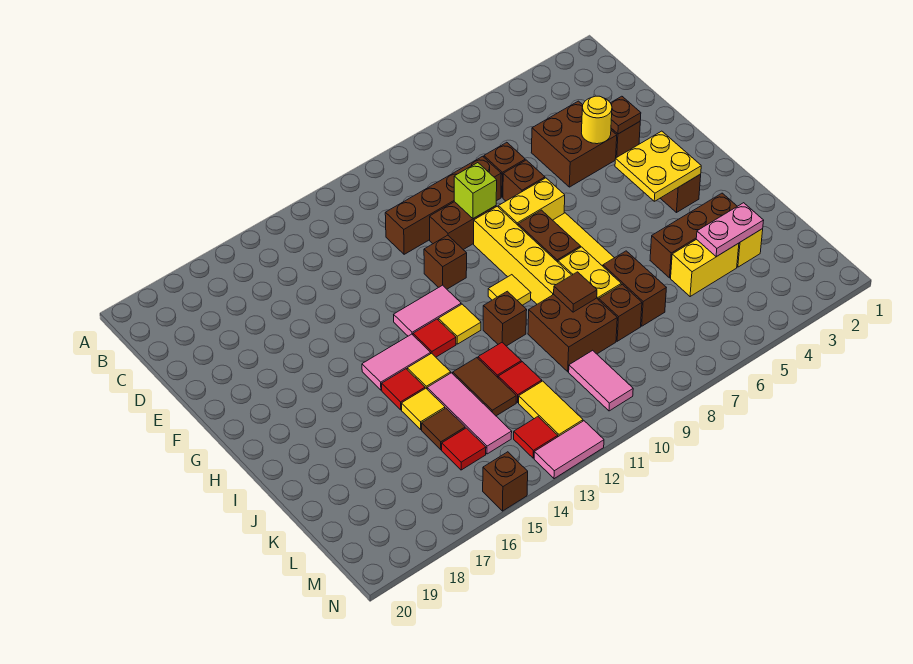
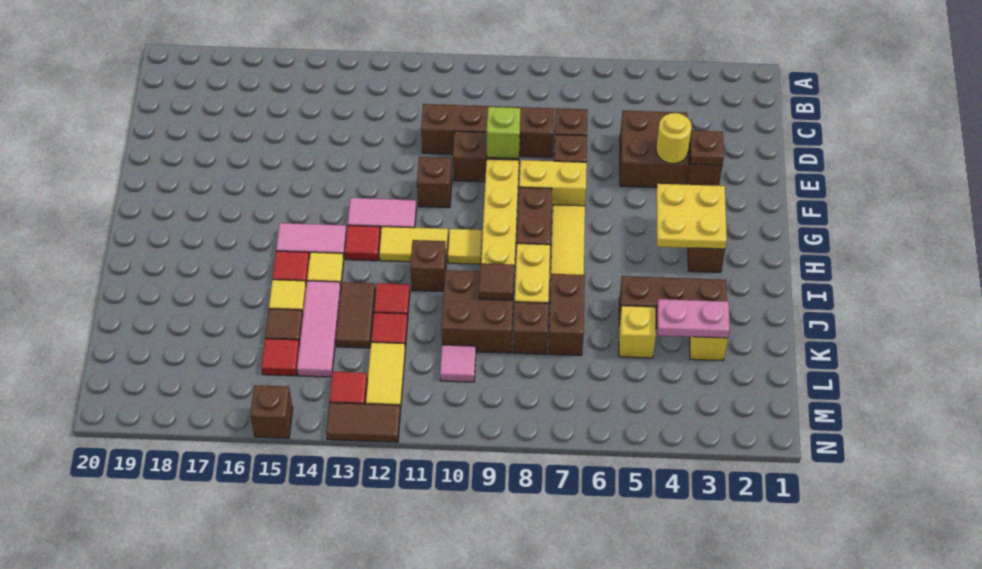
yellow 1x1 tile [438,304,481,344] -> yellow 1x2 tile [379,227,448,262]
yellow 1x2 brick [671,239,739,297] -> yellow 1x1 brick [619,306,656,358]
pink 1x2 tile [569,350,633,411] -> pink 1x1 tile [440,345,476,382]
pink 1x2 tile [534,421,604,479] -> brown 1x2 tile [326,403,401,442]

